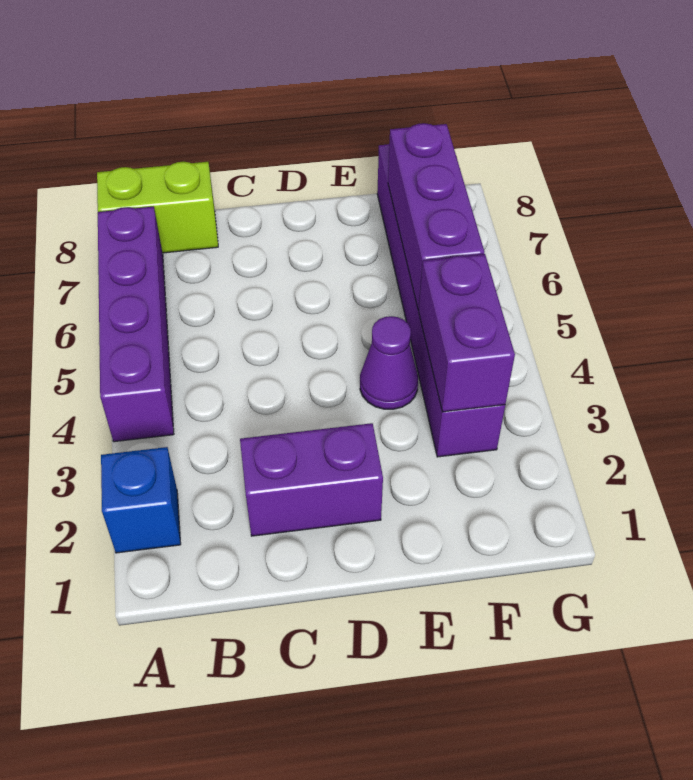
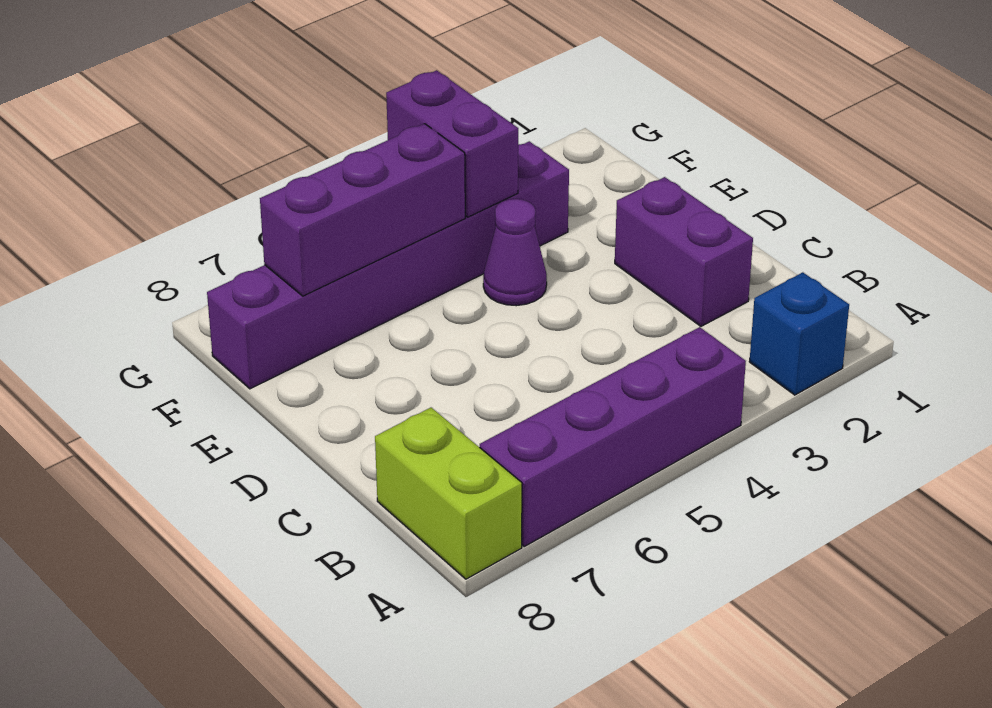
purple 1x2 brick [419,254,515,412] -> purple 1x2 brick turned to [386,70,518,217]

